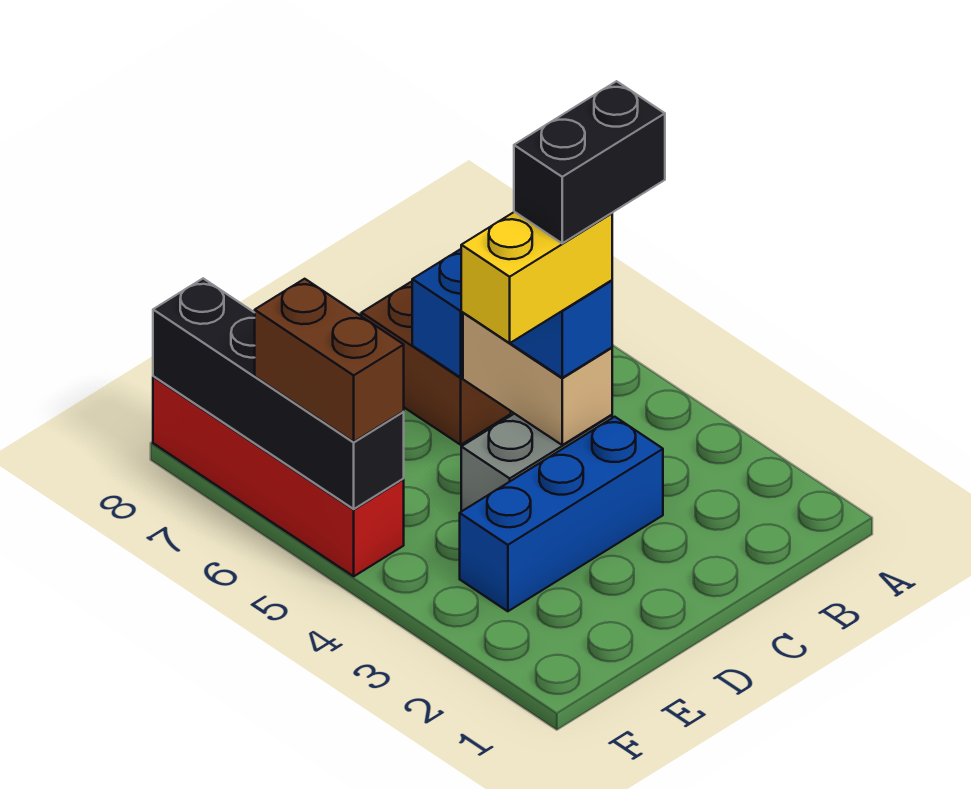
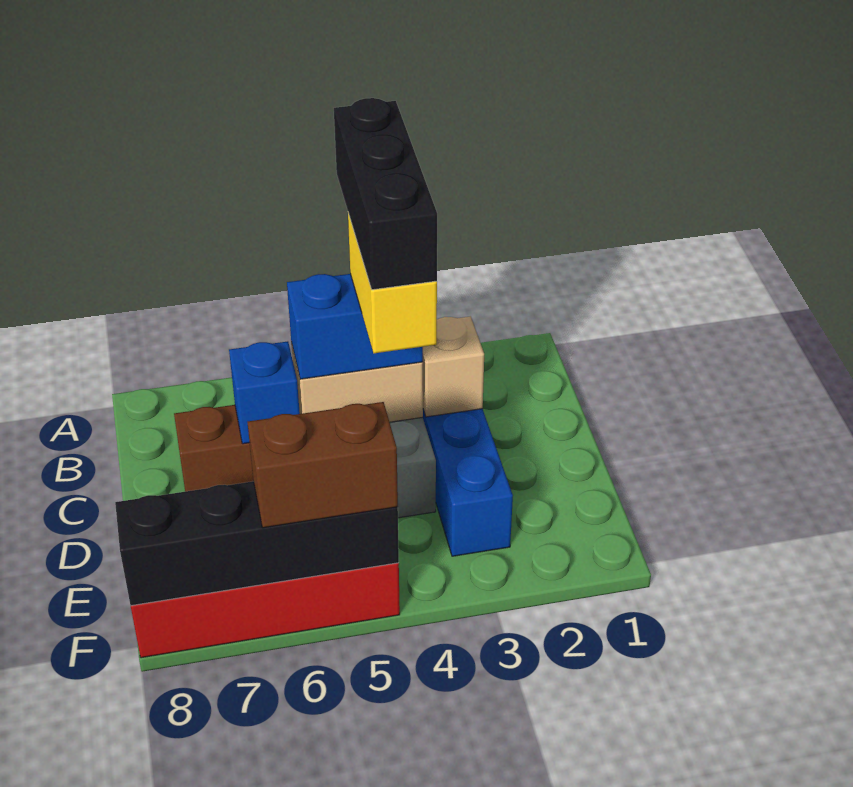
black 1x2 brick [514,81,665,243] -> black 1x3 brick [334,98,437,290]
none -> tan 1x1 brick [423,316,484,417]

